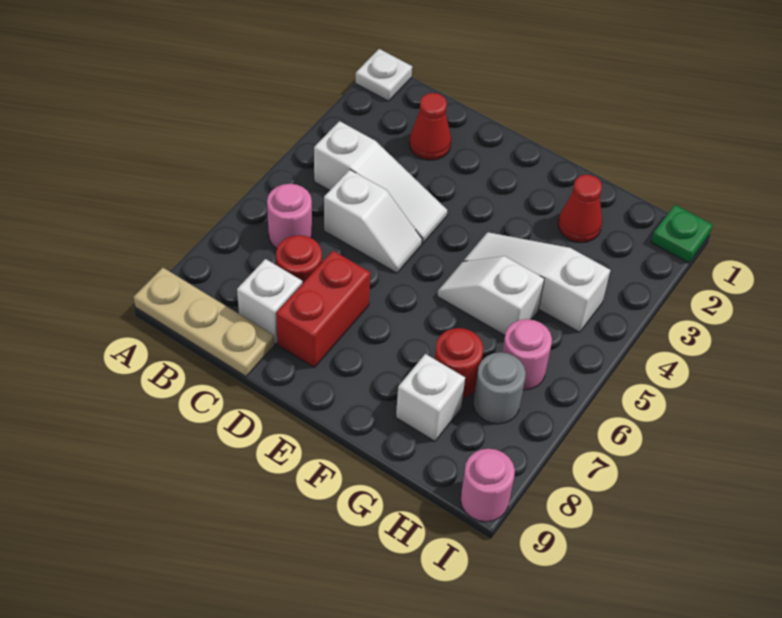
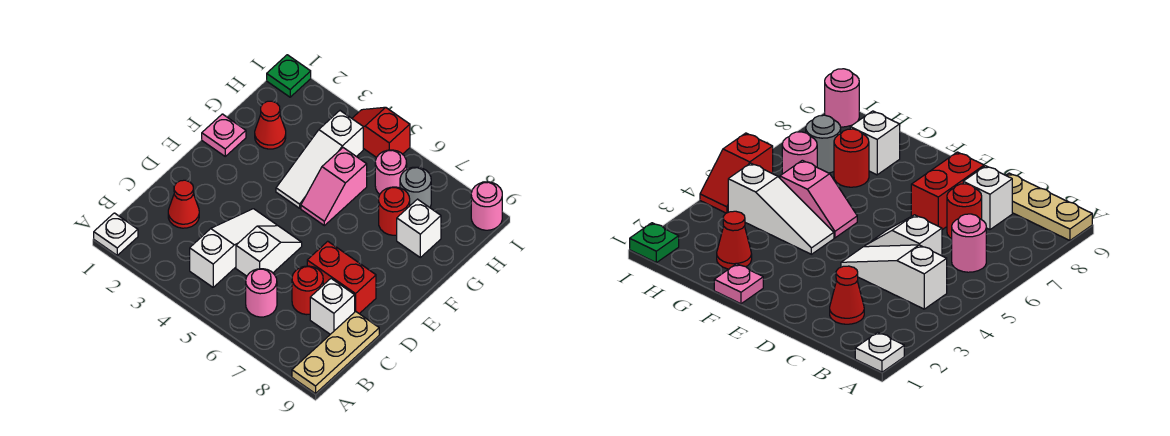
none -> pink 1x1 plate [202,114,246,156]
white 1x2 slope [437,256,544,336] -> pink 1x2 slope [301,148,367,226]
none -> red 1x2 slope [352,107,410,157]

